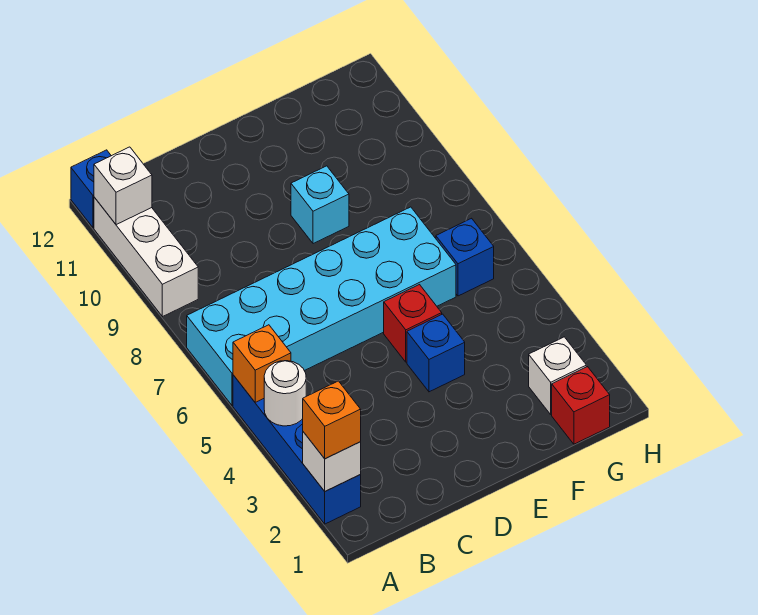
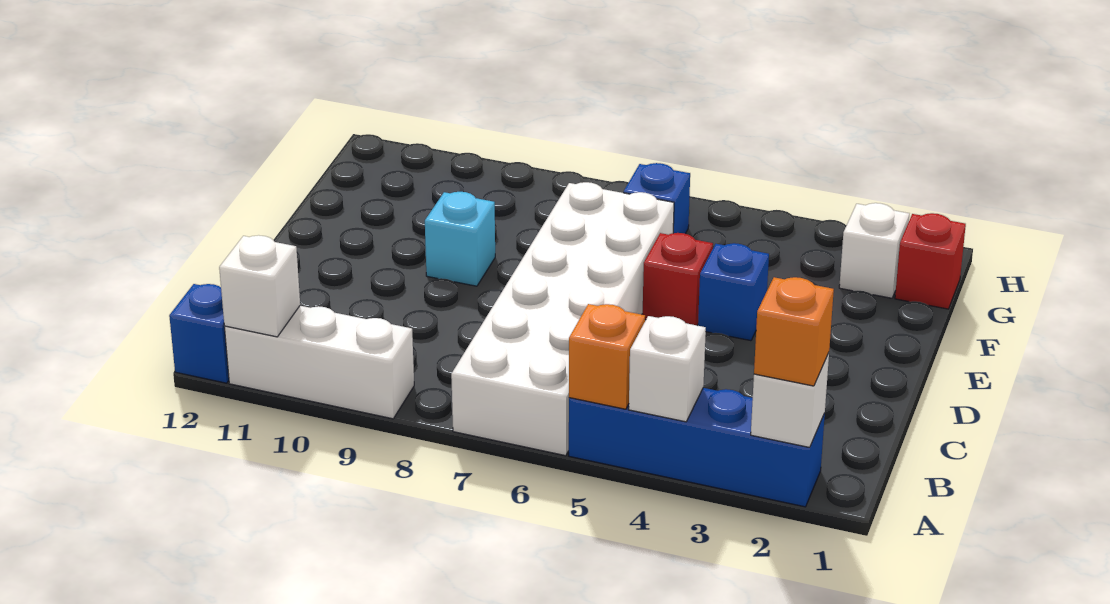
white 1x1 round brick [264,361,306,426] -> white 1x1 brick [629,316,706,422]
cyan 2x6 brick [187,207,456,406] -> white 2x6 brick [451,182,674,456]

